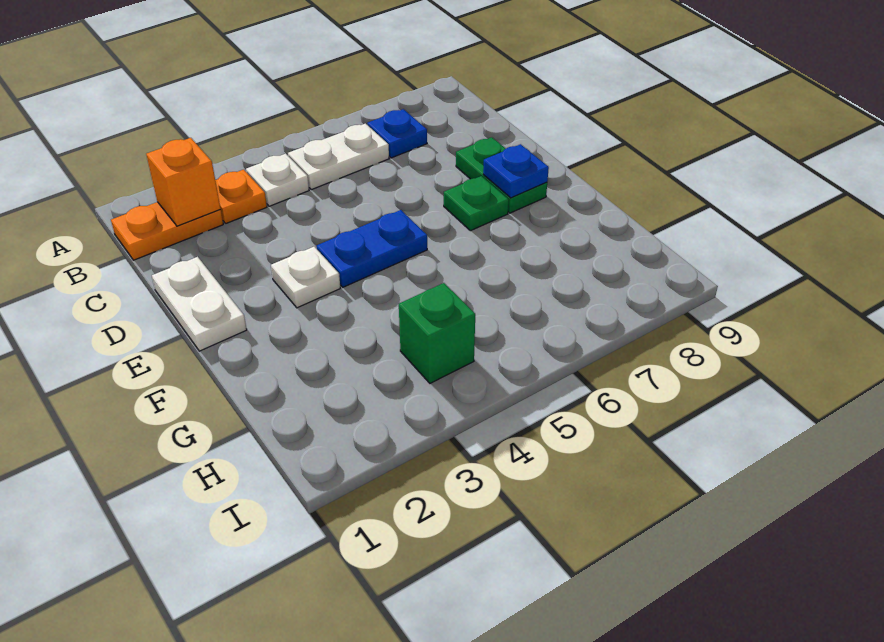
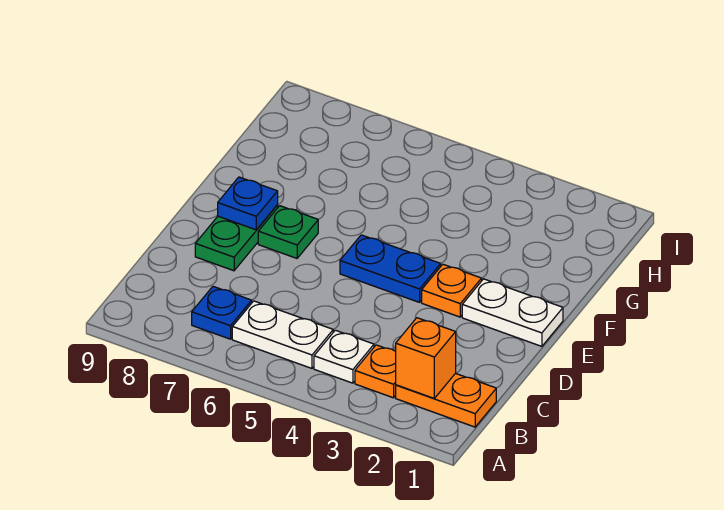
white 1x2 plate [152,257,247,351] -> white 1x2 plate turned to [462,279,563,346]
white 1x1 plate [271,247,340,308] -> orange 1x1 plate [422,264,482,317]
green 1x1 brick [399,283,475,383] -> none

